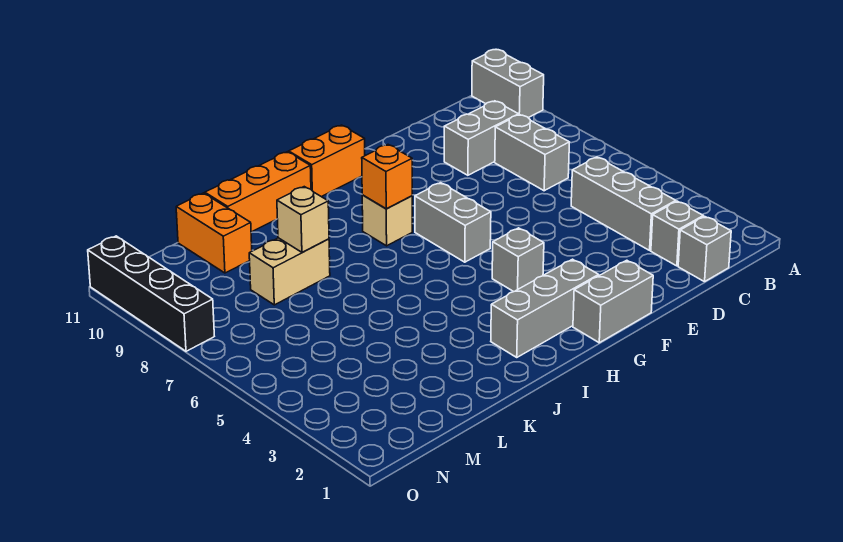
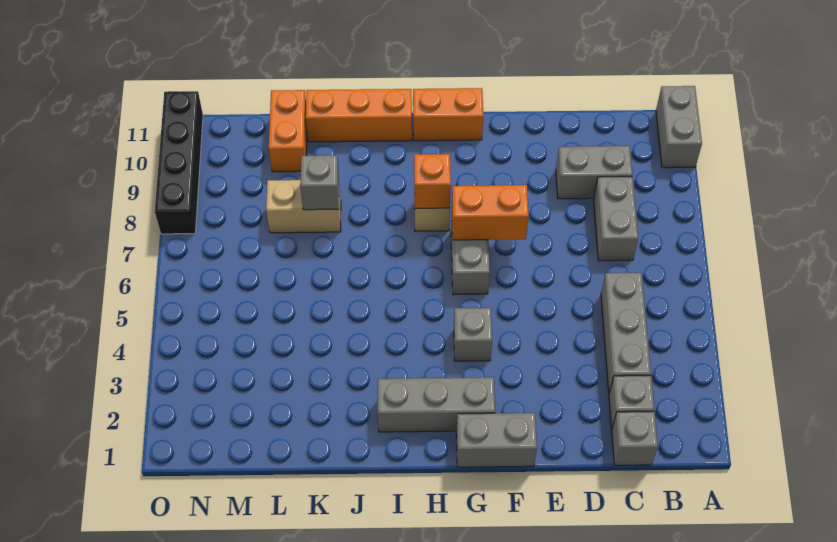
none -> orange 1x2 brick [452,185,529,240]
tan 1x1 brick [277,187,329,252] -> grey 1x1 brick [300,155,339,210]

